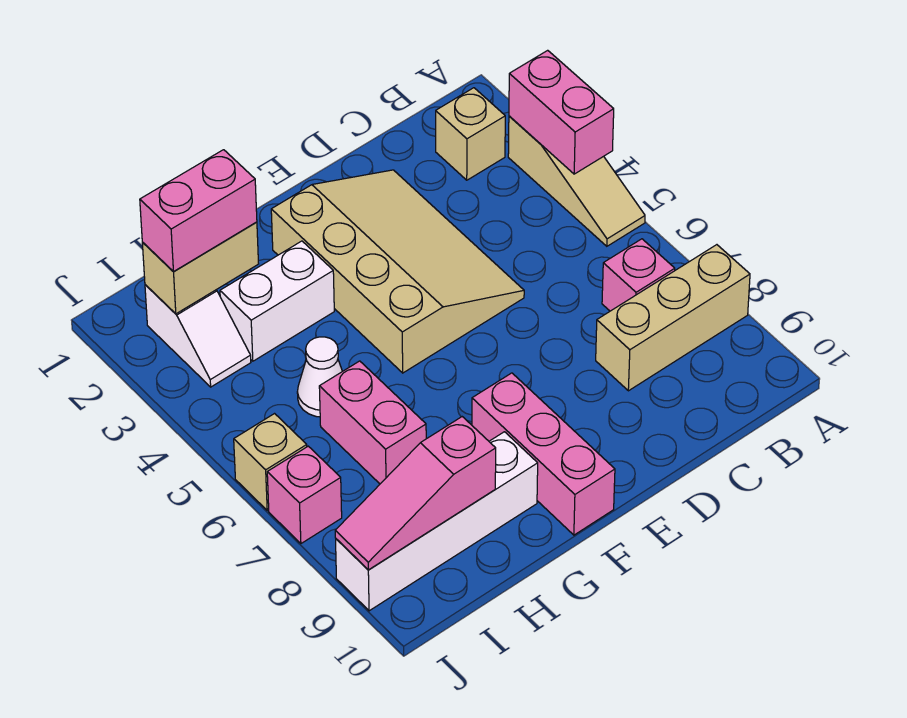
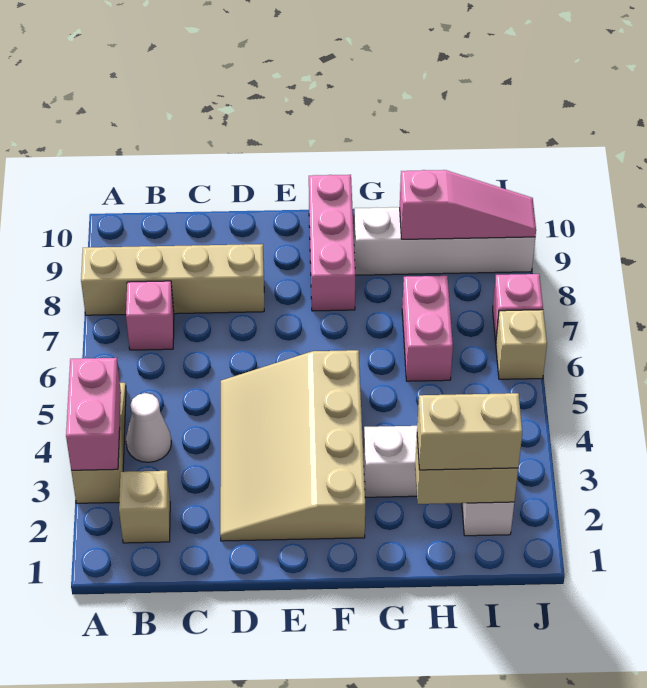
tan 1x3 brick [596,245,750,391] -> tan 1x4 brick [81,244,264,315]
pink 1x2 brick [140,150,257,272] -> tan 1x2 brick [417,393,522,470]
white 1x1 cone [297,337,342,417] -> white 1x1 cone moved to [126,393,171,462]

